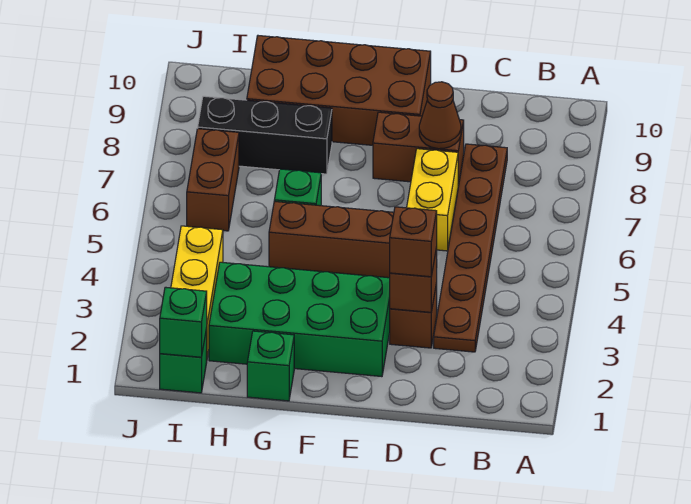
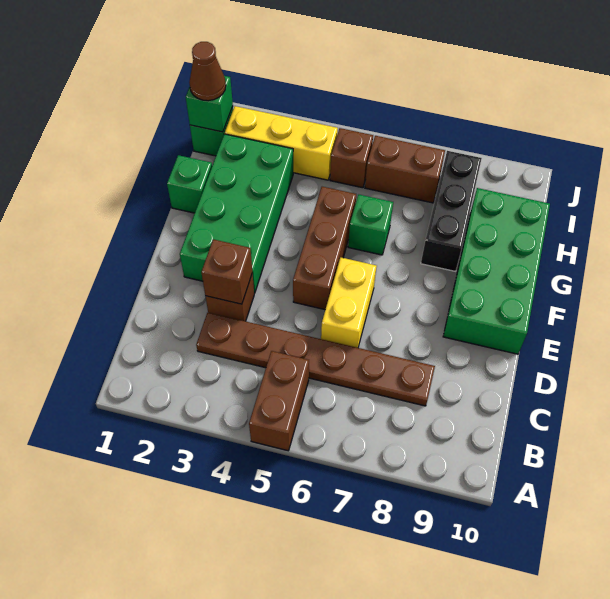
brown 1x1 brick [390,207,437,277] -> brown 1x1 brick moved to [330,128,373,188]
yellow 1x2 brick [407,149,458,251] -> yellow 1x2 brick turned to [321,258,377,348]
brown 1x2 brick [373,112,464,186] -> brown 1x2 brick moved to [249,351,309,451]
brown 1x1 cone [419,82,461,149] -> brown 1x1 cone moved to [189,42,226,101]
brown 2x4 brick [247,36,431,145] -> green 2x4 brick [443,188,550,354]

